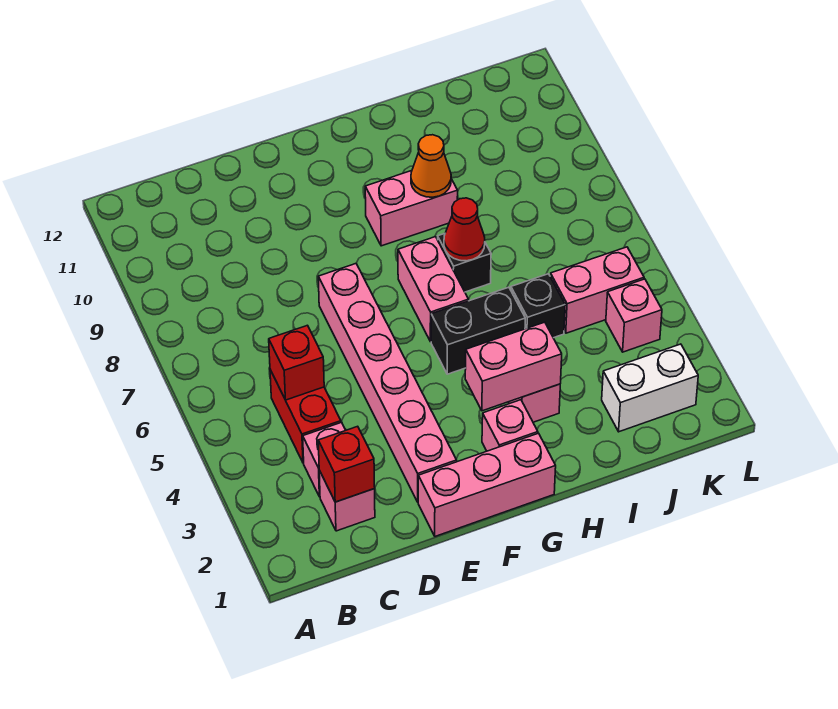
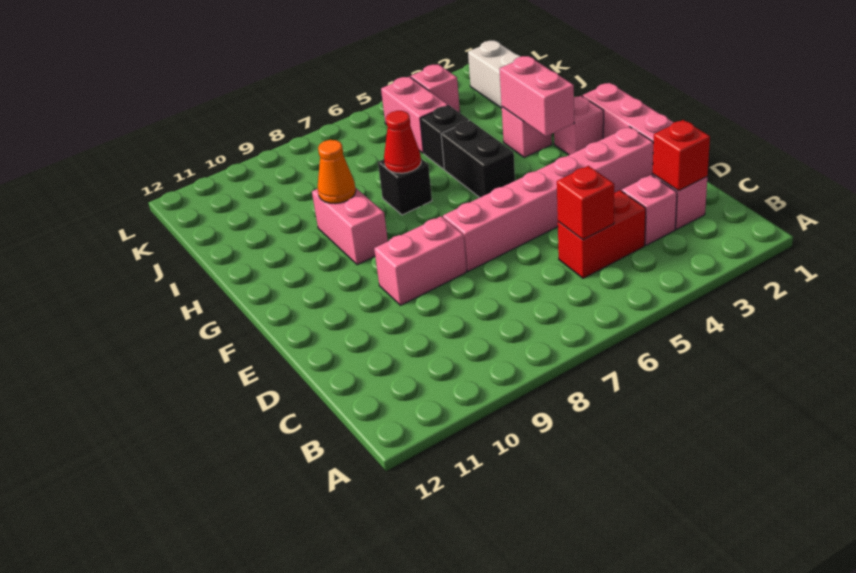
pink 1x2 brick [398,237,469,342] -> pink 1x2 brick moved to [374,216,467,305]

